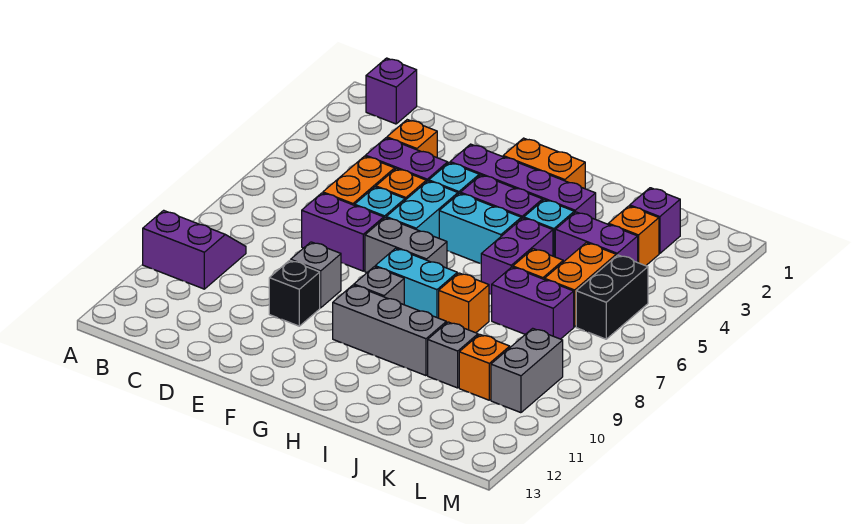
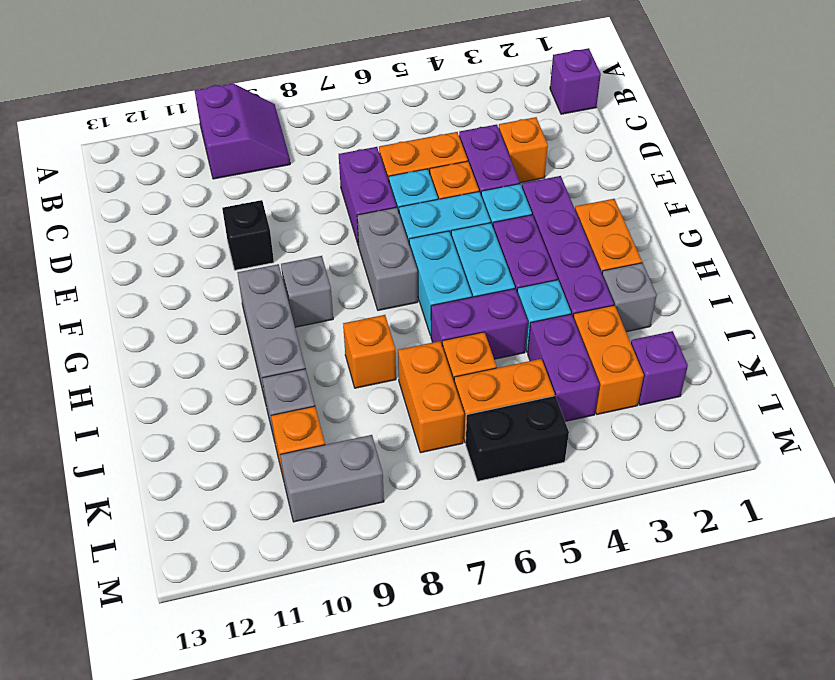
grey 1x1 brick [291,242,341,308] -> grey 1x1 brick moved to [602,263,657,332]
cyan 1x2 brick [375,248,457,318] -> cyan 1x2 brick moved to [409,231,472,335]
purple 1x2 brick [492,267,574,339] -> orange 1x2 brick [398,341,464,453]
orange 1x1 brick [608,206,659,266] -> orange 1x2 brick [573,305,644,414]

